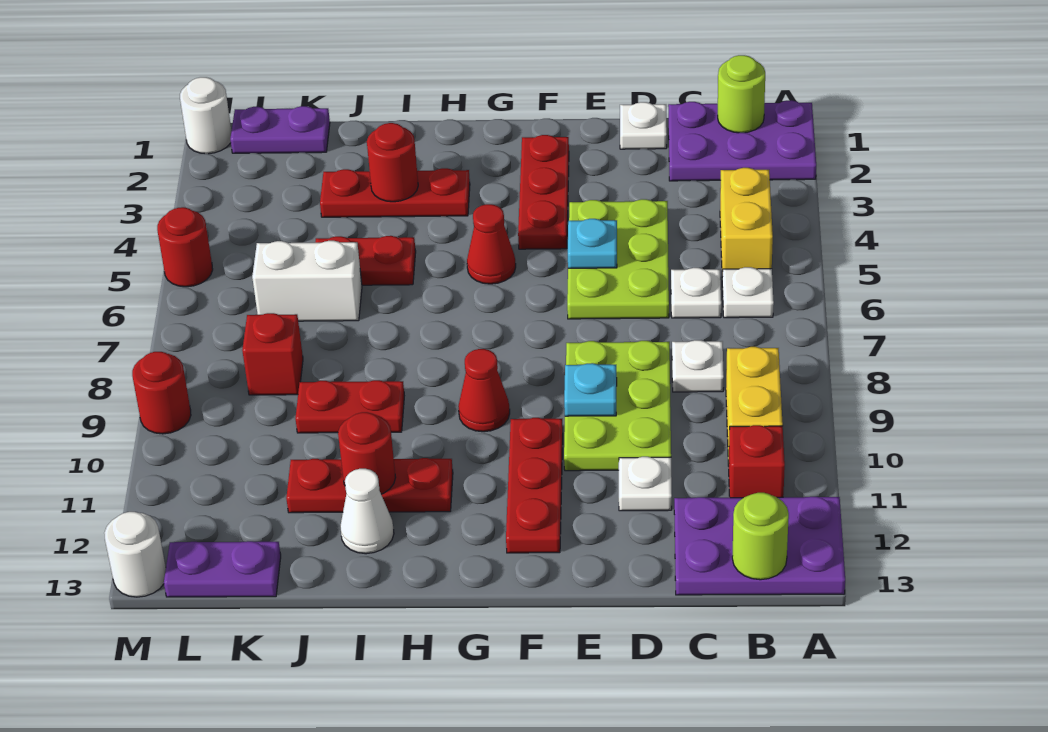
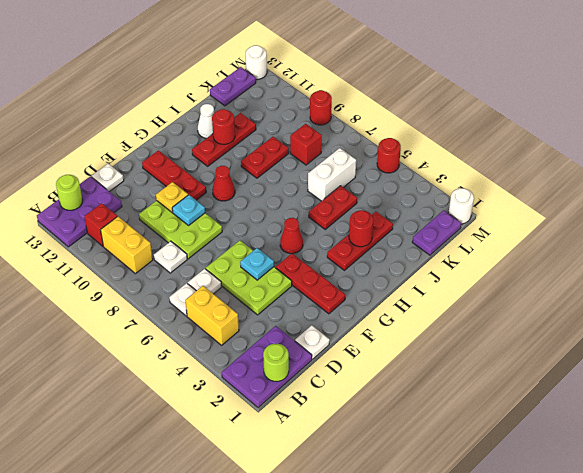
white 1x1 plate [619,457,672,511] -> white 1x1 plate moved to [91,164,124,192]
none -> yellow 1x1 plate [156,182,188,212]

